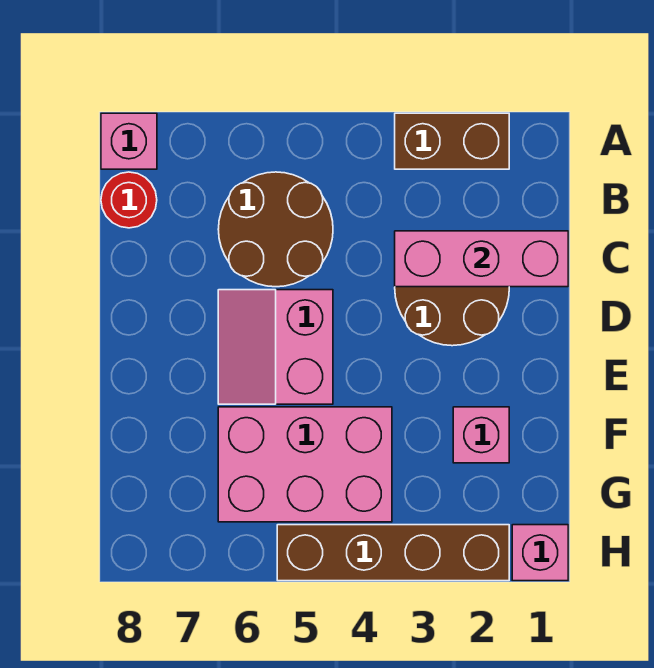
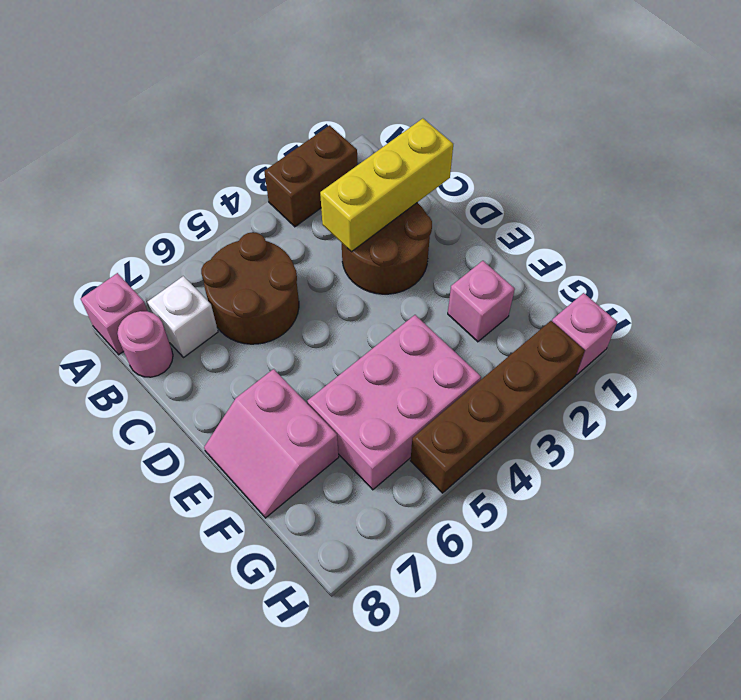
none -> white 1x1 brick [148,276,218,357]
red 1x1 round brick [101,172,157,228] -> pink 1x1 round brick [117,311,173,377]
pink 1x3 brick [395,231,568,287] -> yellow 1x3 brick [320,118,453,252]
pink 2x2 slope [218,290,333,404] -> pink 2x2 slope moved to [204,369,339,518]

